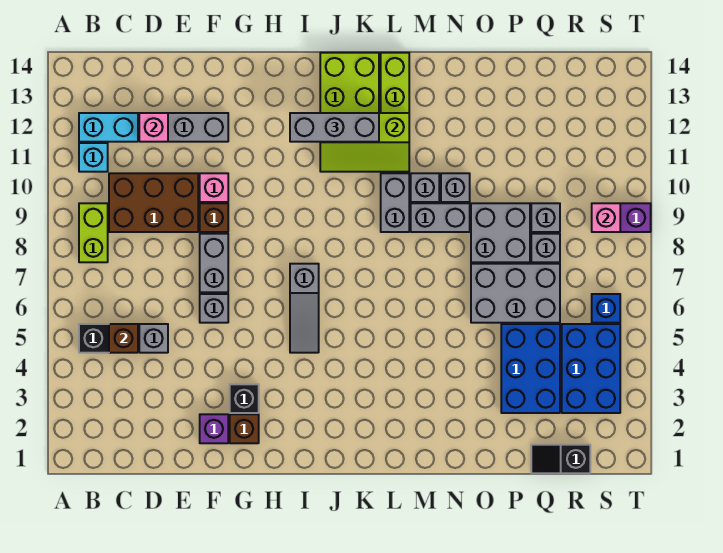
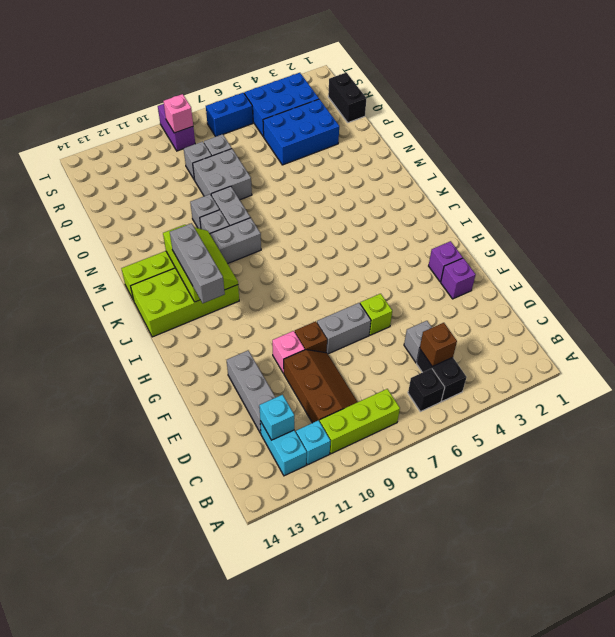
lime 1x2 brick [79,203,108,262] -> lime 1x3 brick [320,389,400,454]
brown 2x3 brick [109,173,198,232] -> brown 2x3 slope [284,350,357,423]
none -> cyan 1x1 brick [259,395,294,440]
pink 1x1 brick [139,113,168,142] -> none
grey 1x1 brick [200,294,228,323] -> lime 1x1 brick [360,294,392,335]
brown 1x1 brick [230,414,259,443] -> purple 1x1 brick [429,241,463,282]
black 1x1 brick [230,384,259,413] -> black 1x1 brick moved to [408,368,445,412]
grey 1x3 slope [290,264,319,353] -> none
grey 2x3 brick [471,264,560,323] -> none
black 1x2 slope [531,445,590,473] -> black 1x2 brick [328,73,366,123]
blue 1x1 brick [592,294,620,323] -> blue 1x2 brick [206,93,253,136]

